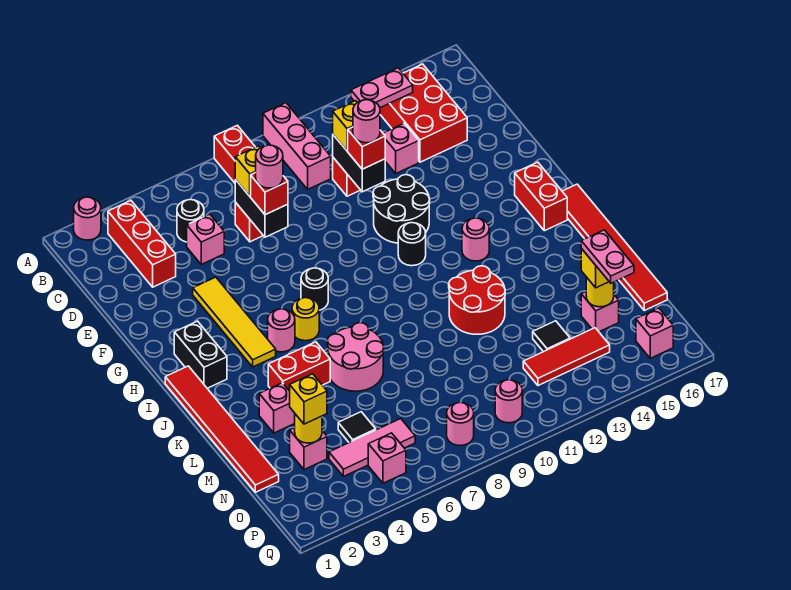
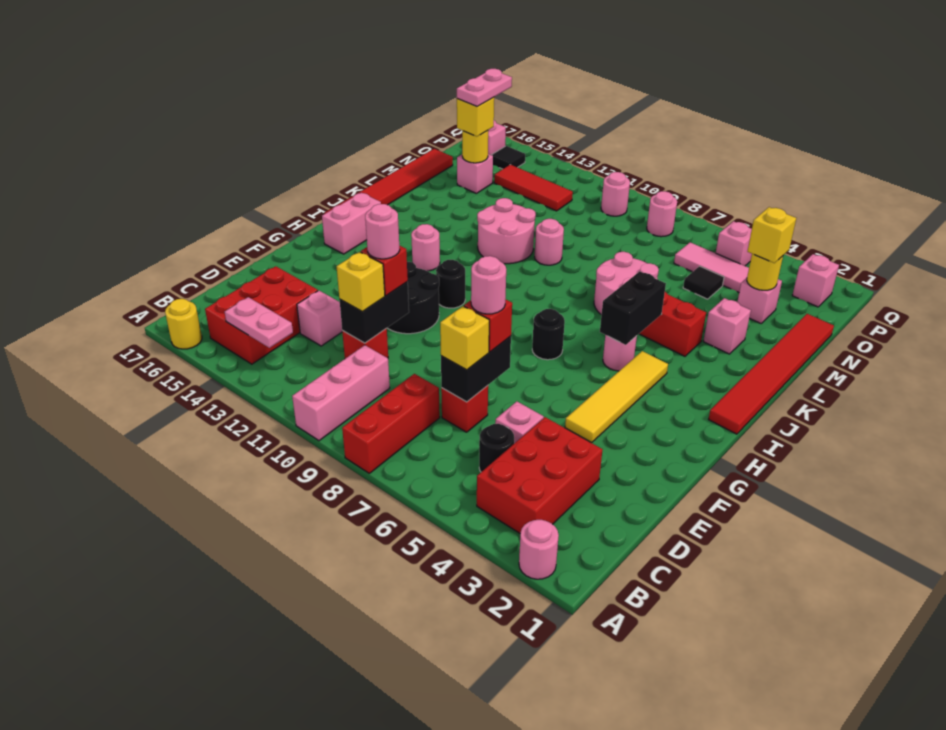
red 1x3 brick [108,201,176,287] -> red 2x3 brick [477,417,602,533]
black 1x2 brick [174,321,227,388] -> black 1x2 brick moved to [600,271,666,345]
red 1x2 brick [515,162,567,231] -> pink 1x2 brick [322,193,381,254]
yellow 1x1 round brick [292,298,319,341] -> yellow 1x1 round brick moved to [165,299,202,349]
red 2x2 round brick [449,266,505,334] -> pink 2x2 round brick [477,198,536,264]
none -> pink 1x1 round brick [535,219,564,265]
black 1x1 tile [533,321,570,352] -> black 1x1 tile moved to [492,146,525,169]
none -> pink 1x1 brick [792,254,839,307]

